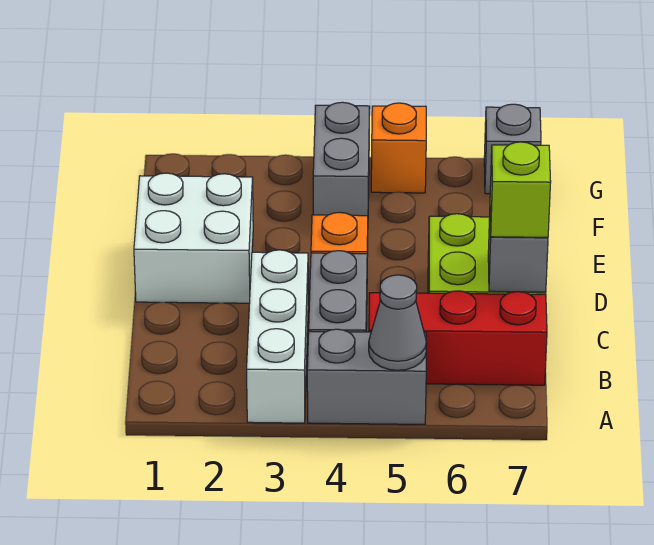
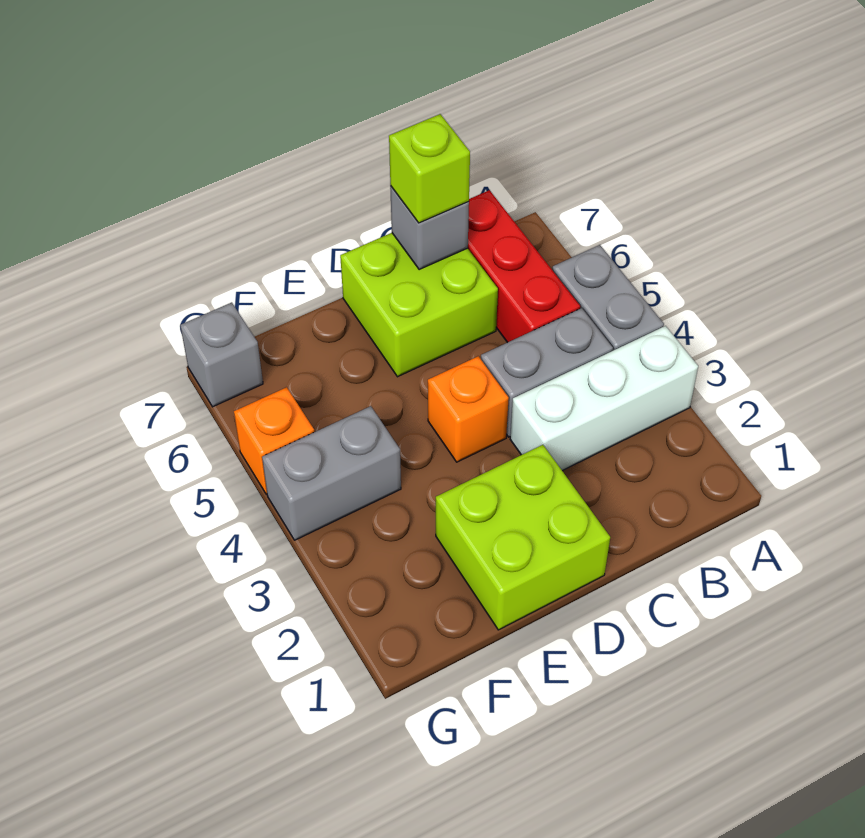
grey 1x1 cone [369,275,427,370] -> none
white 2x2 brick [134,173,253,303] -> lime 2x2 brick [436,445,610,630]

